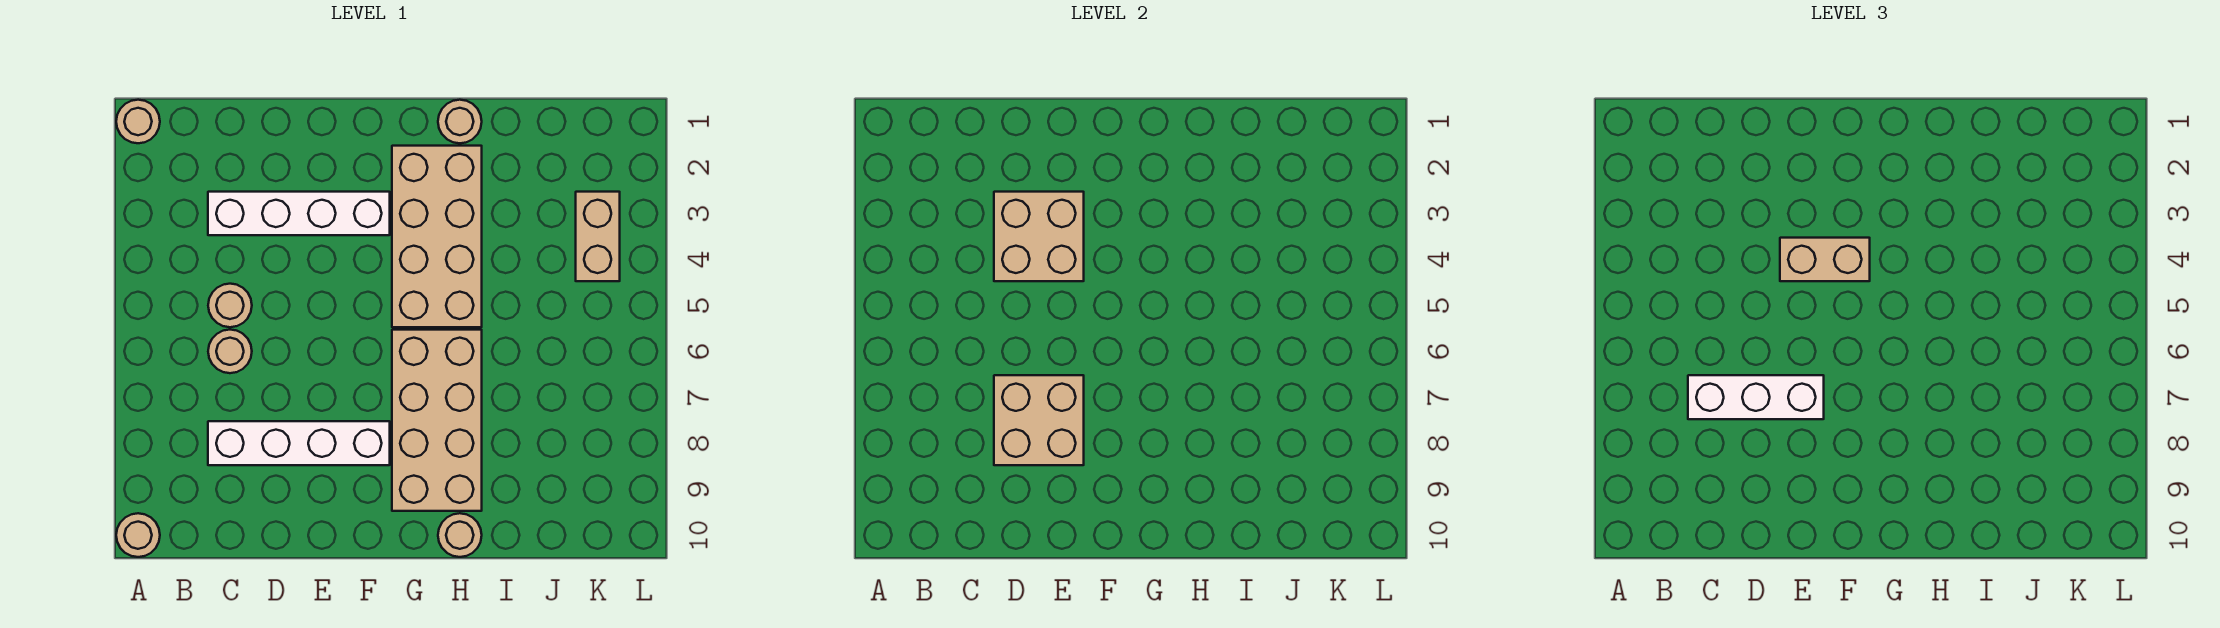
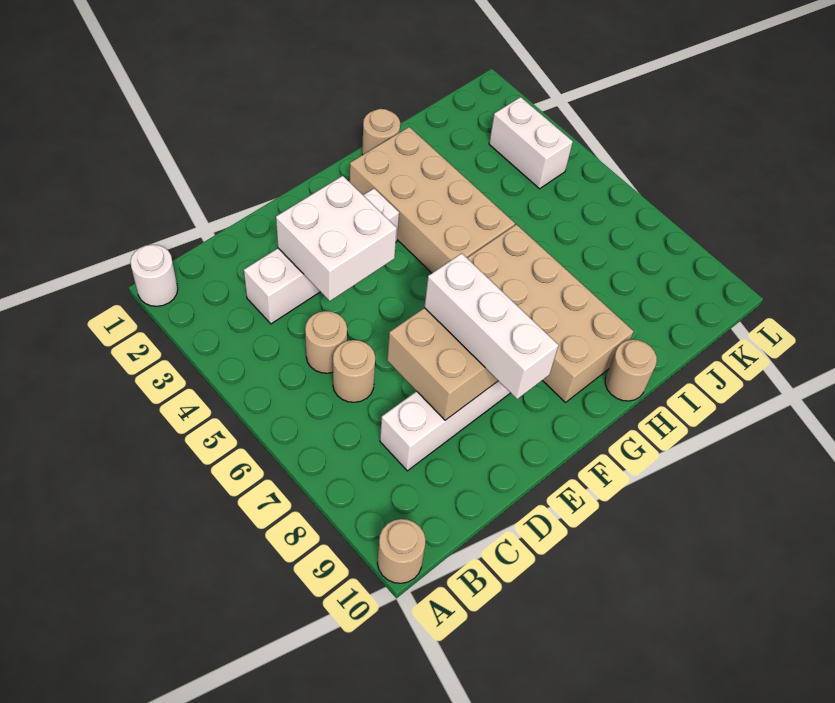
tan 1x1 round brick [116,100,160,143] -> white 1x1 round brick [130,245,178,306]
white 1x3 brick [1688,375,1824,419] -> white 1x3 brick turned to [424,253,559,399]
tan 2x2 brick [994,192,1084,281] -> white 2x2 brick [276,176,397,301]
tan 1x2 brick [1780,238,1870,281] -> none
tan 1x2 brick [576,192,620,281] -> white 1x2 brick [489,97,573,189]

